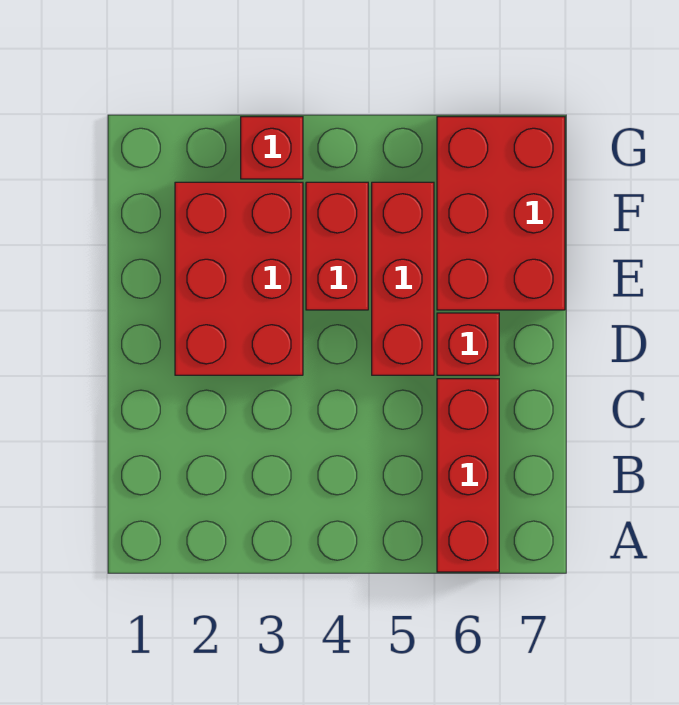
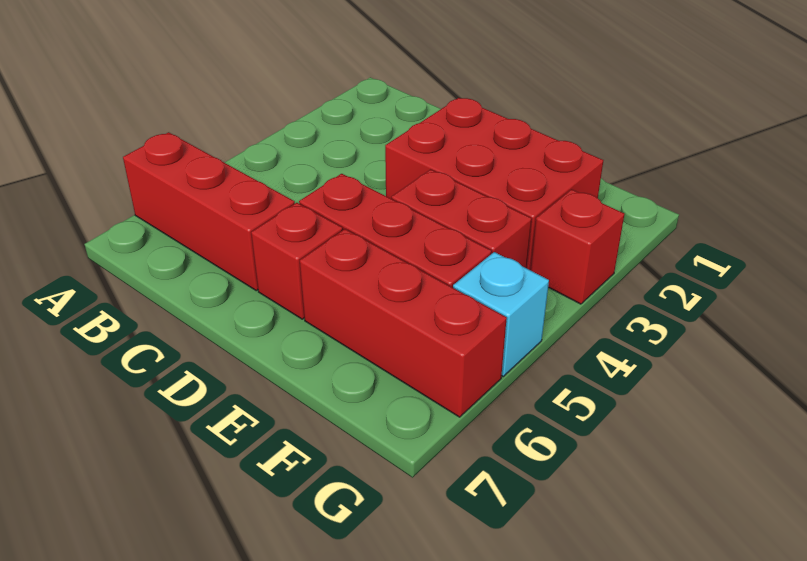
red 2x3 brick [437,117,565,310] -> red 1x3 brick [300,229,507,417]
none -> cyan 1x1 brick [453,252,549,376]

